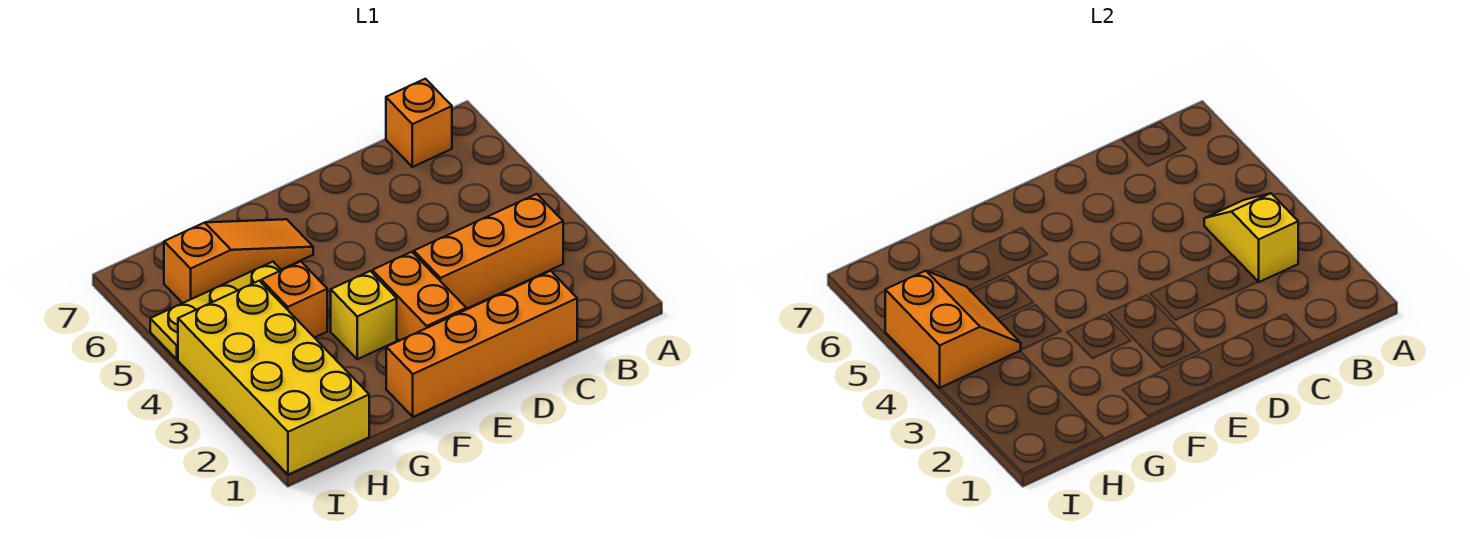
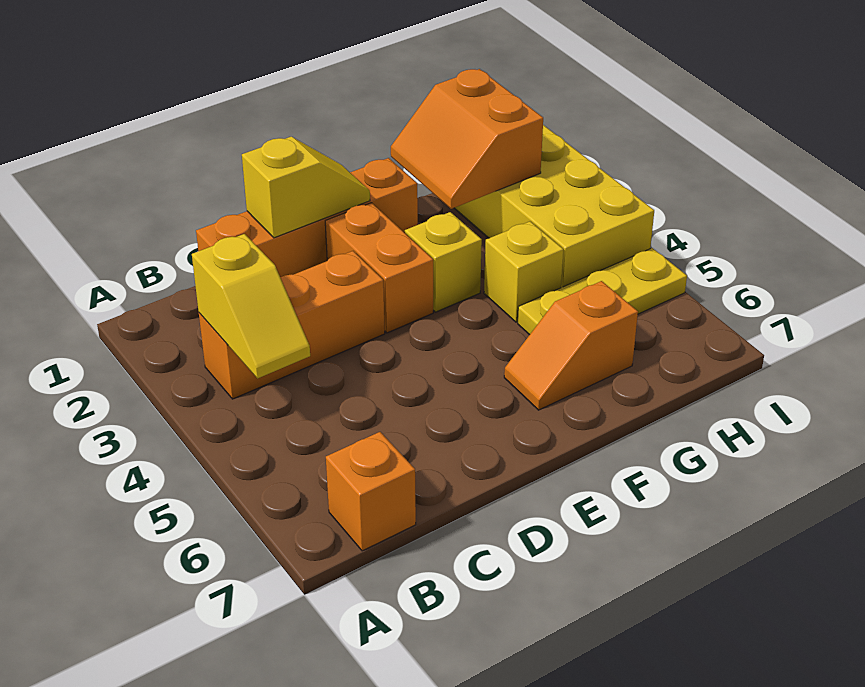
none -> yellow 1x2 slope [242,137,370,238]
orange 1x3 slope [164,219,313,303] -> orange 1x2 slope [504,281,638,410]
orange 1x1 brick [261,261,327,338] -> yellow 1x1 brick [484,221,563,322]
orange 2x2 slope [885,271,1021,388] -> orange 2x2 slope moved to [391,69,543,209]

